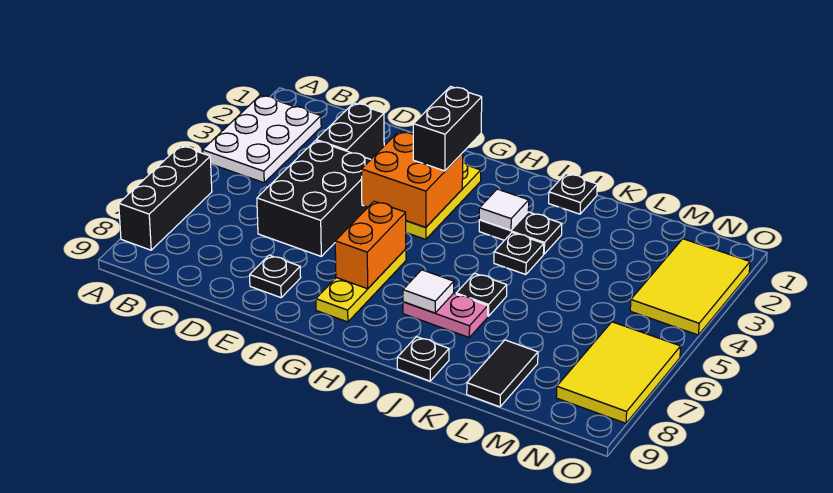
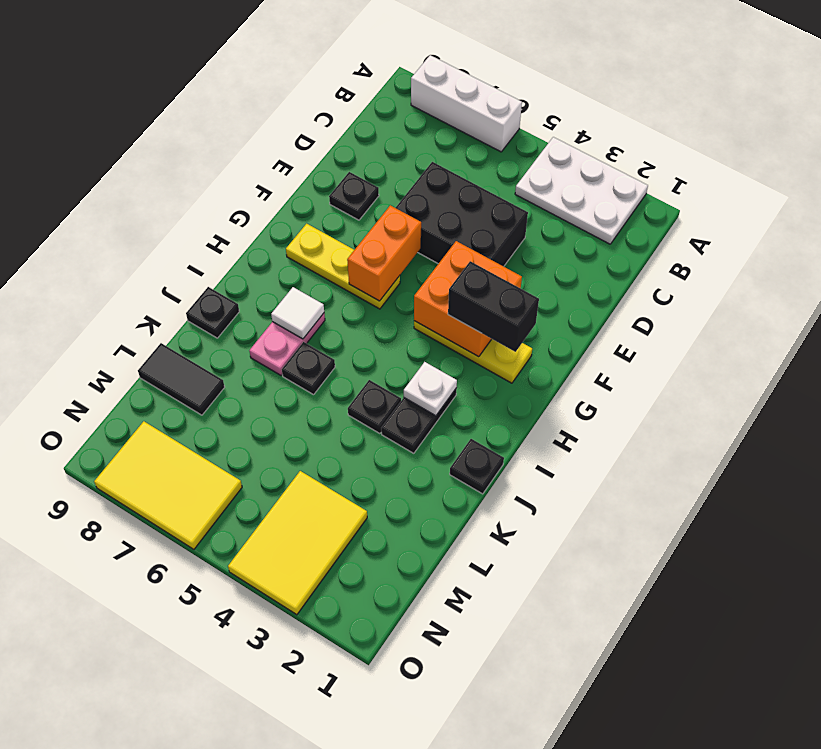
black 1x3 brick [119,146,212,250] -> white 1x3 brick [411,55,522,152]
black 1x2 brick [316,103,384,159] -> none
orange 1x2 brick [335,201,406,289] -> orange 1x2 brick turned to [347,205,421,301]
white 1x1 tile [479,189,529,230] -> white 1x1 plate [404,362,457,416]
yellow 2x3 tile [630,239,750,335] -> yellow 2x3 tile turned to [228,471,367,615]

